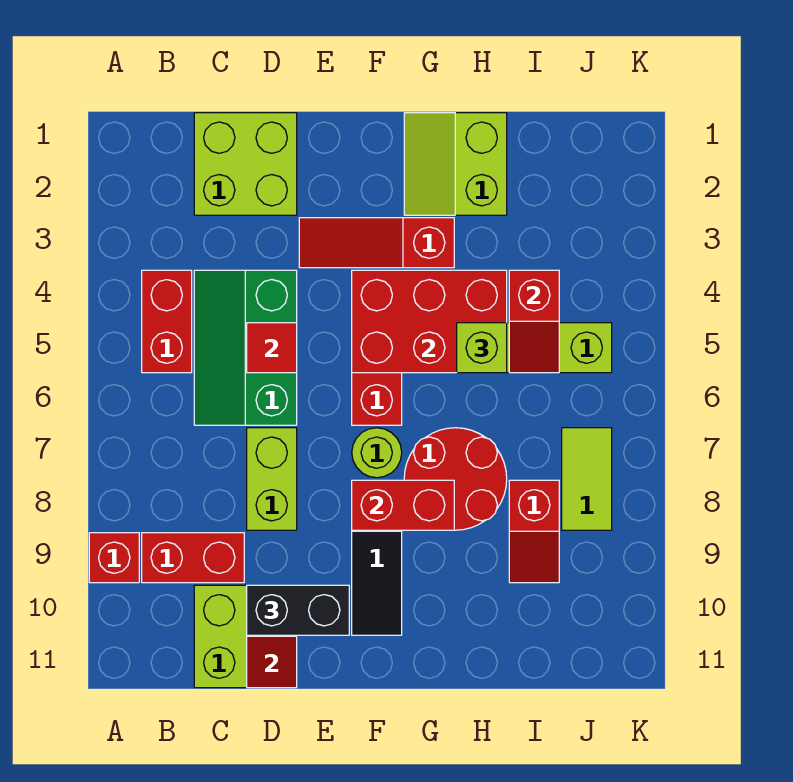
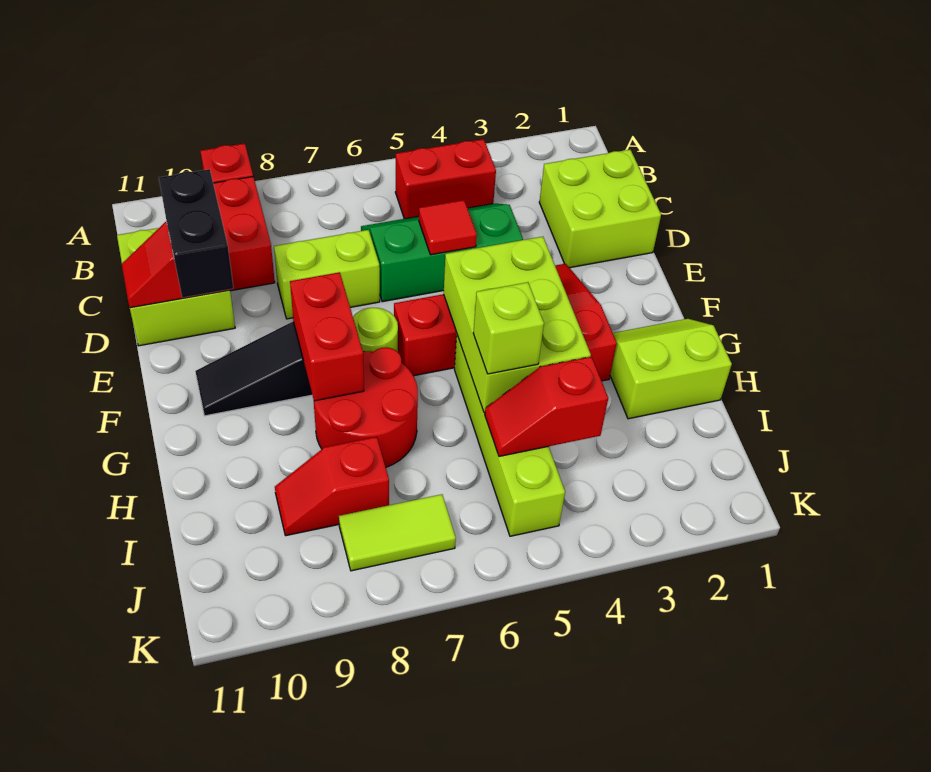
red 2x3 brick [352,270,507,373] -> lime 2x3 brick [444,237,591,413]

